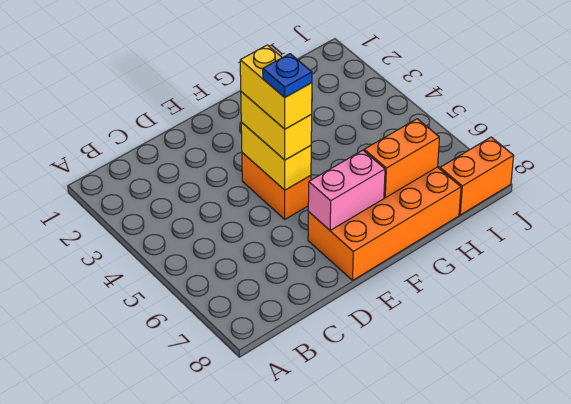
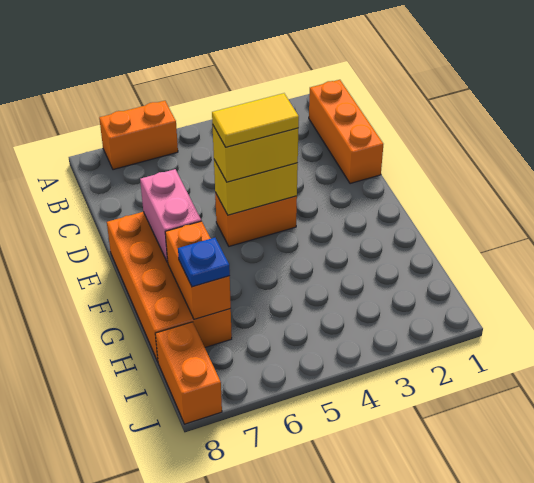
none -> orange 1x2 brick [99,101,178,170]
none -> orange 1x3 brick [309,80,383,184]
yellow 1x2 brick [240,45,312,129] -> yellow 1x2 tile [212,93,299,147]
blue 1x1 plate [263,54,312,97] -> blue 1x1 plate moved to [178,238,230,287]

